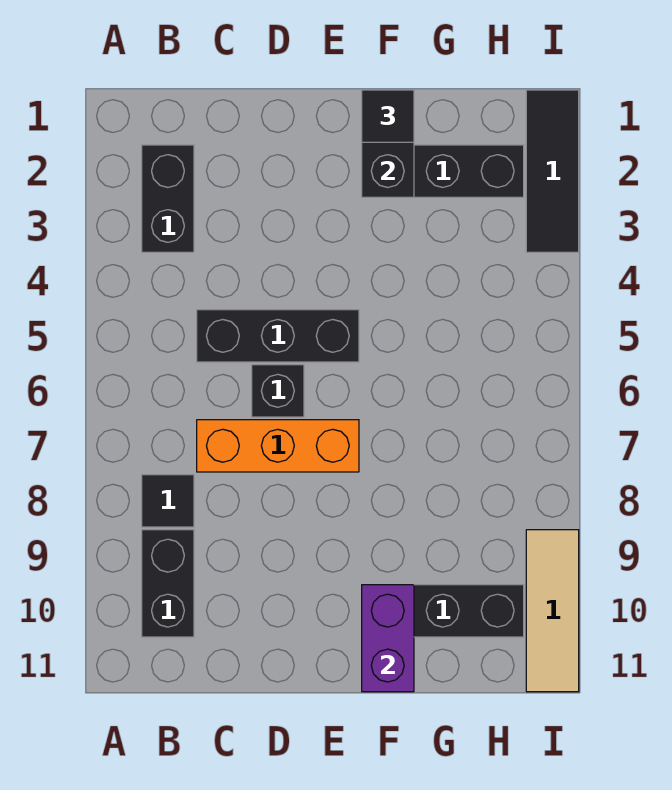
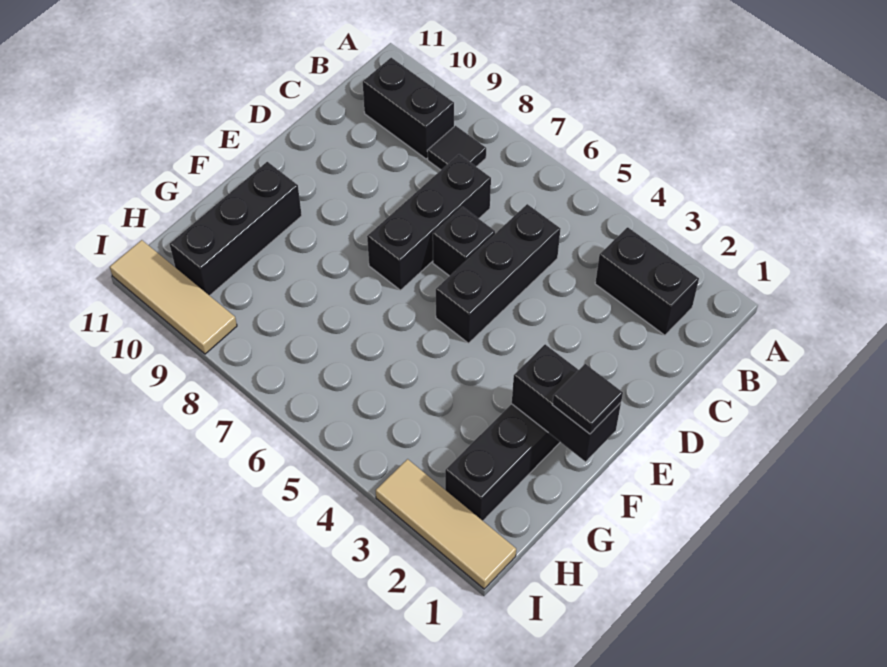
orange 1x3 brick [197,420,359,472] -> black 1x3 brick [367,155,491,290]
purple 1x2 brick [362,585,414,692] -> none
black 1x3 tile [526,90,579,252] -> tan 1x3 tile [376,459,516,589]

